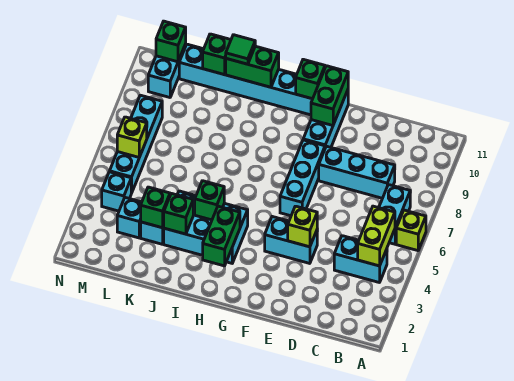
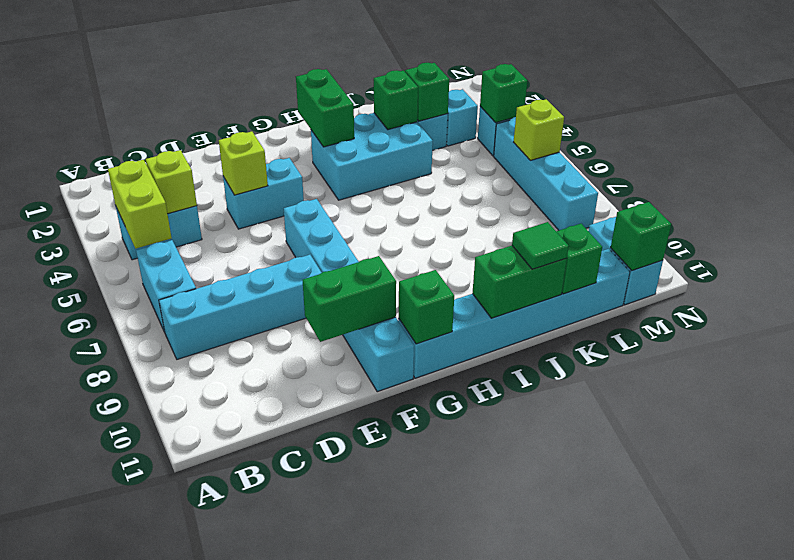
lime 1x1 brick [396,210,426,251] -> lime 1x1 brick moved to [146,150,197,214]
cyan 1x3 brick [319,146,395,198] -> cyan 1x4 brick [159,255,322,359]
green 1x2 brick [311,66,348,125] -> green 1x2 brick turned to [302,256,396,342]
green 1x1 brick [195,181,224,220] -> green 1x1 brick moved to [480,64,527,123]

